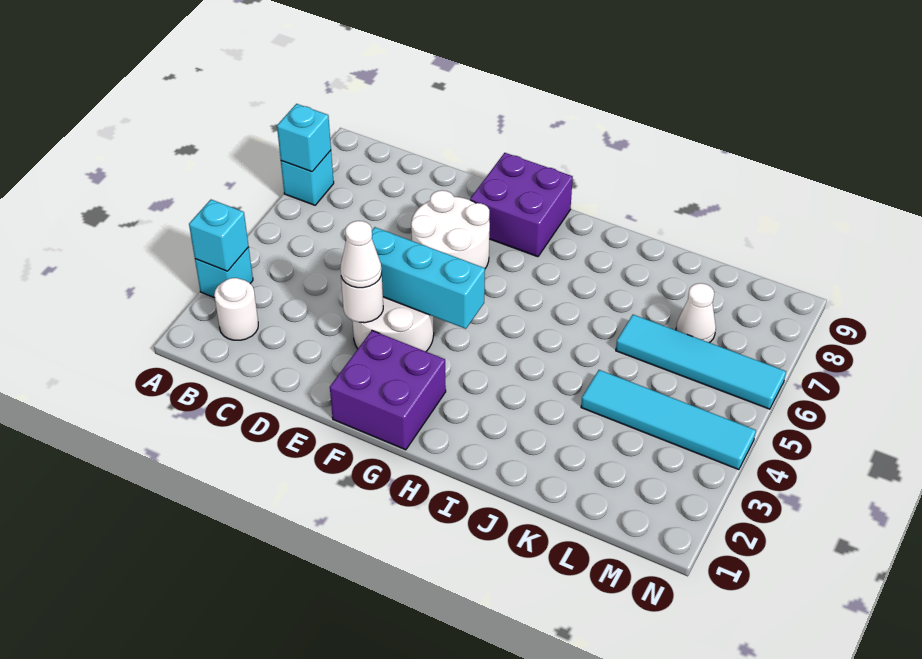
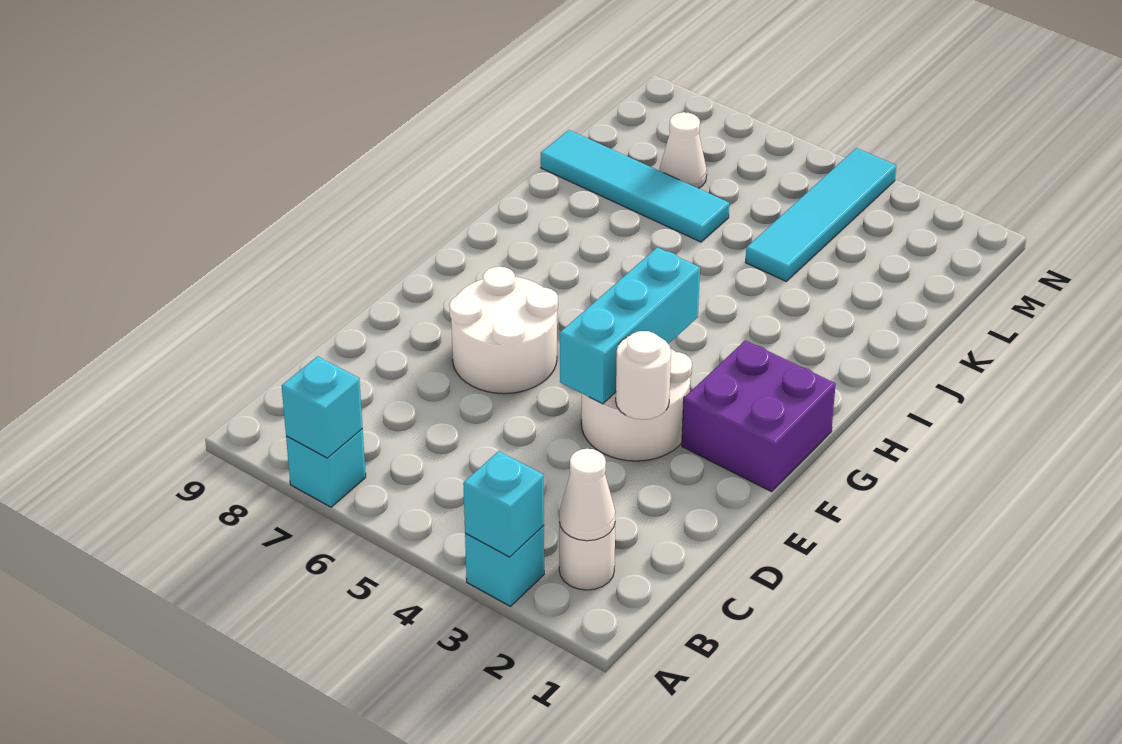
white 1x1 cone [340,221,382,288] -> white 1x1 cone moved to [559,449,615,541]
purple 2x2 brick [470,153,573,257] -> none
cyan 1x4 tile [616,315,786,409] -> cyan 1x4 tile turned to [541,130,729,242]

